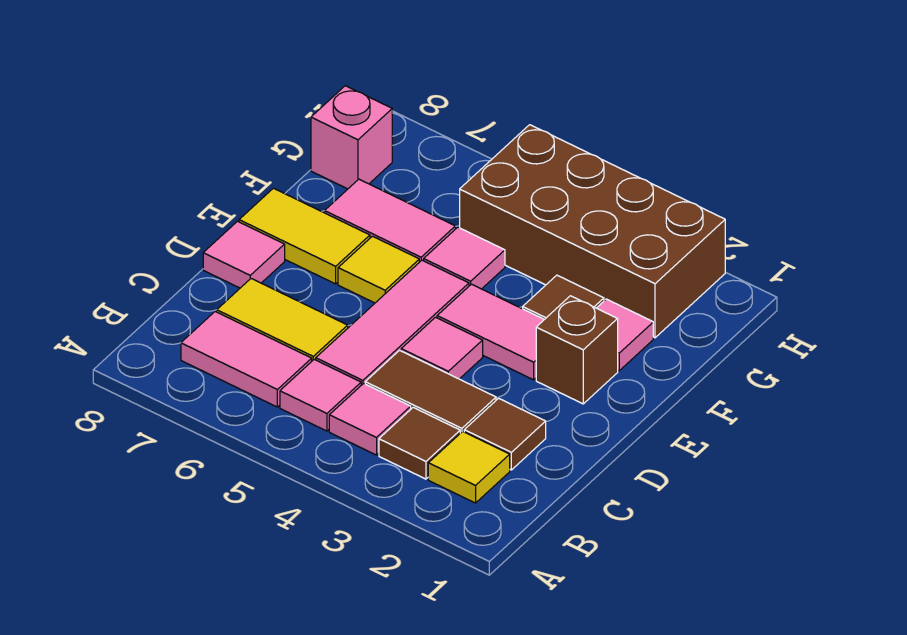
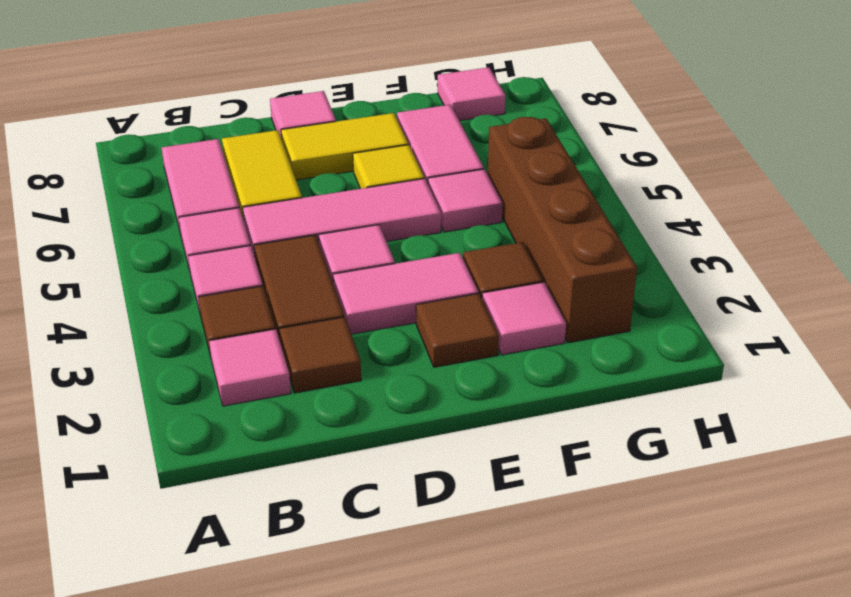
yellow 1x1 tile [428,431,510,503] -> pink 1x1 tile [209,329,291,406]
brown 1x1 brick [536,296,618,404] -> brown 1x1 tile [416,294,499,367]
pink 1x2 tile [437,284,544,380] -> pink 1x2 tile turned to [333,253,478,334]
yellow 1x2 tile [239,188,370,284] -> yellow 1x2 tile turned to [281,113,408,180]
brown 2x4 brick [460,125,725,338] -> brown 1x4 brick [488,117,637,343]
pink 1x1 brick [311,86,392,189] -> pink 1x1 tile [438,67,506,121]

